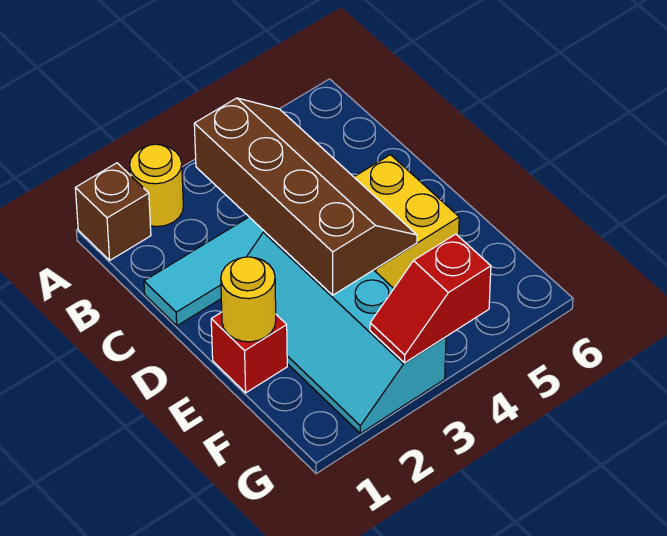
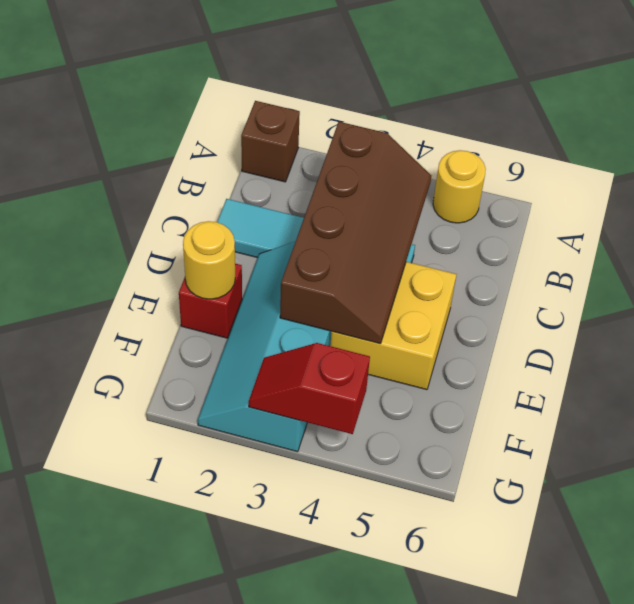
yellow 1x1 round brick [130,144,183,227] -> yellow 1x1 round brick moved to [433,150,486,223]

